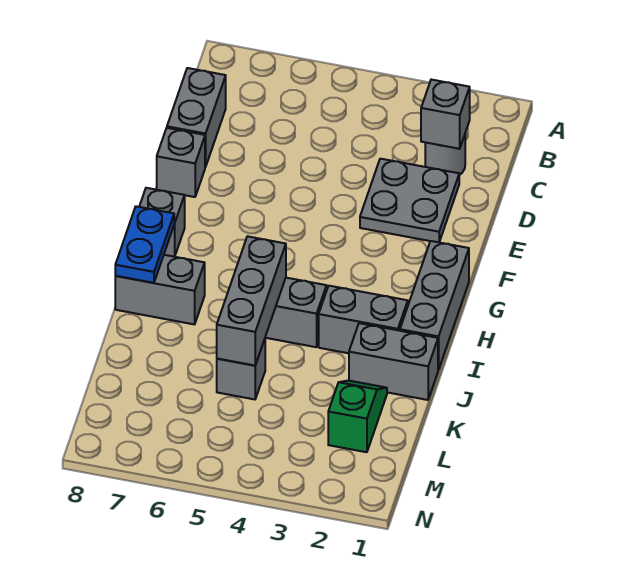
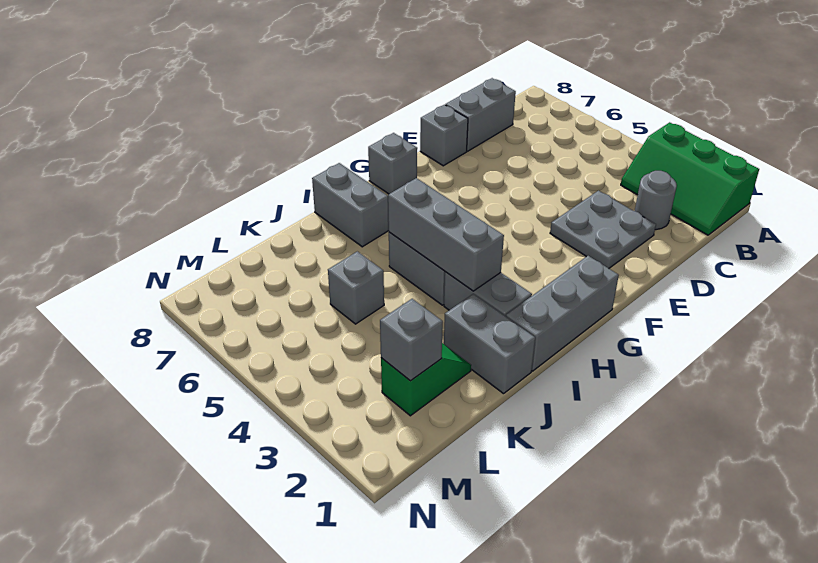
none -> green 2x3 slope [621,122,759,235]
grey 1x1 brick [421,80,470,149] -> grey 1x1 brick moved to [380,299,443,381]
blue 1x2 plate [115,206,174,283] -> none
grey 1x3 brick [217,236,286,366] -> grey 1x3 brick turned to [388,178,504,291]

